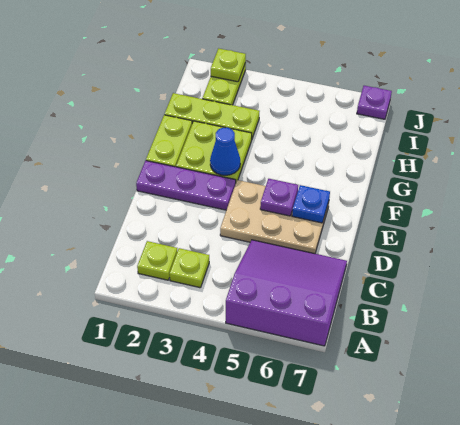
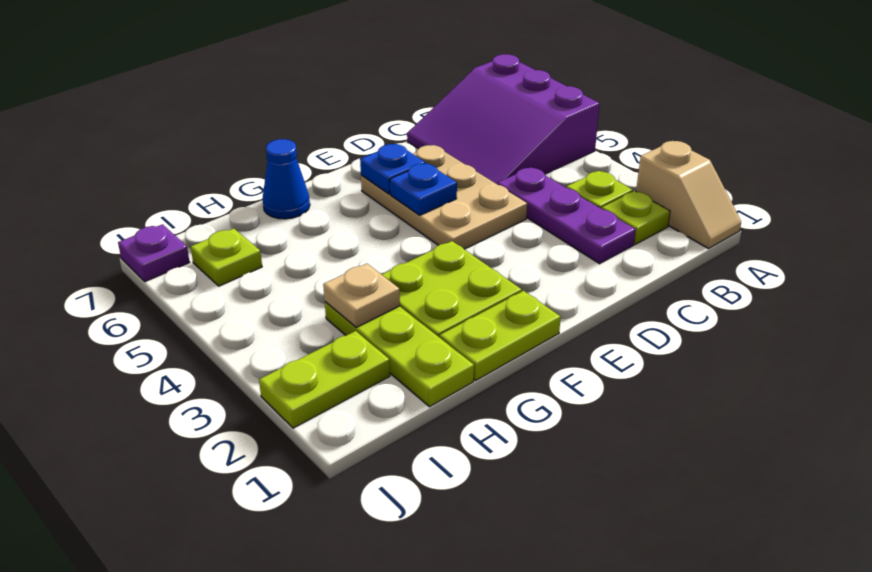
none -> tan 1x2 slope [636,141,741,249]
purple 1x3 plate [136,161,236,210] -> purple 1x3 plate moved to [497,167,636,264]
purple 1x1 plate [260,179,298,216] -> blue 1x1 plate [390,163,457,215]
blue 1x1 cone [210,128,240,175] -> blue 1x1 cone moved to [263,139,310,219]
none -> tan 1x1 plate [323,264,400,327]
lime 1x1 plate [211,48,246,82] -> lime 1x1 plate moved to [191,228,262,286]

